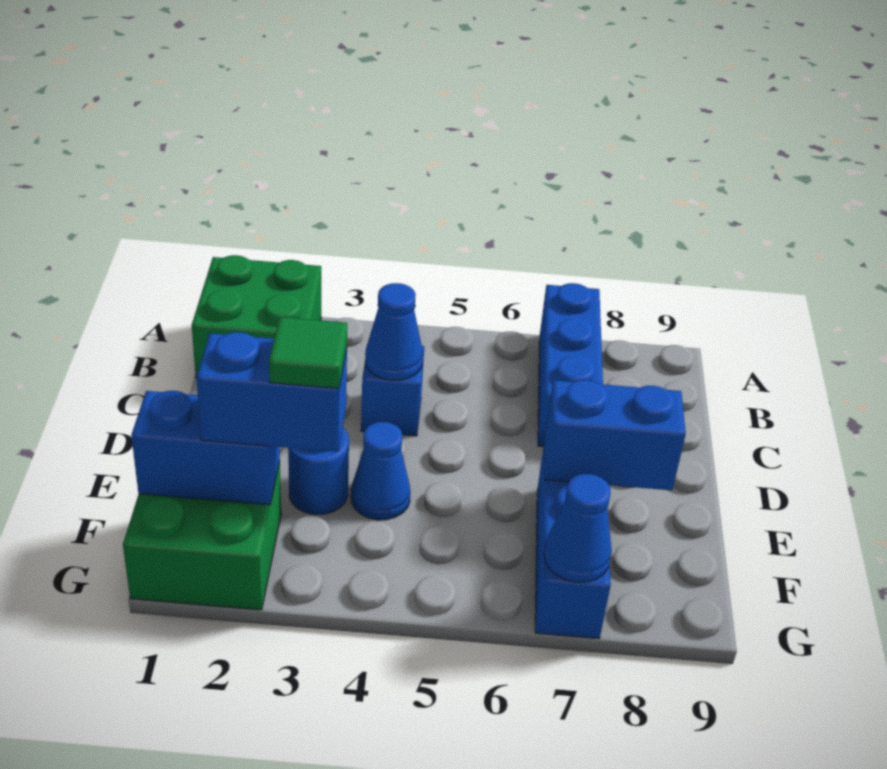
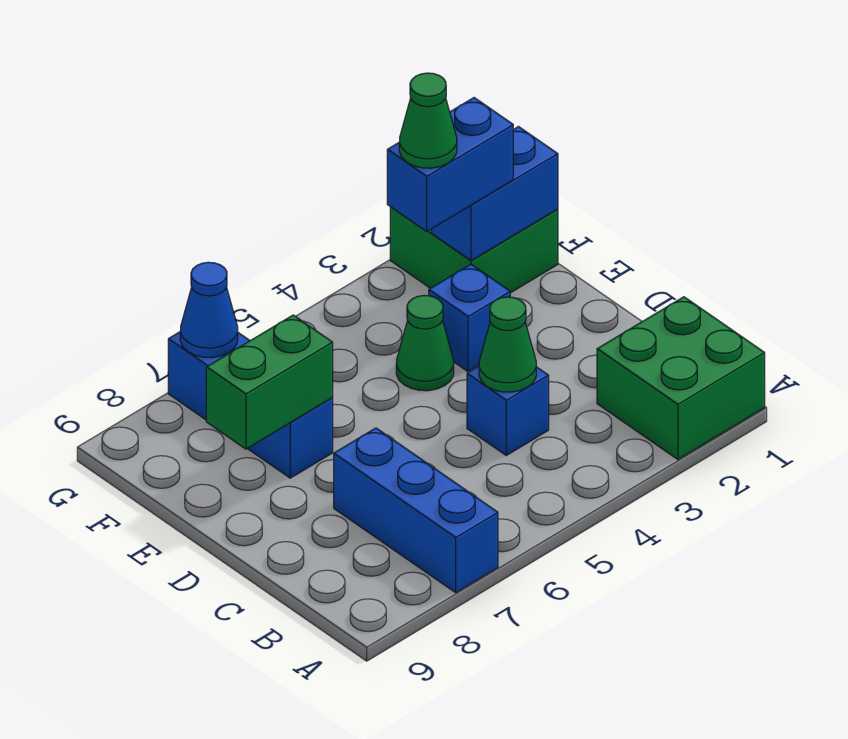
blue 1x1 cone [365,283,423,380] -> green 1x1 cone [479,297,536,392]
blue 1x1 round brick [288,428,349,515] -> blue 1x1 brick [429,264,510,372]
blue 1x1 cone [351,422,410,520] -> green 1x1 cone [396,295,454,391]
blue 1x2 brick [545,380,686,490] -> green 1x2 brick [206,315,333,449]
green 1x1 tile [269,317,347,388] -> green 1x1 cone [399,73,457,168]

